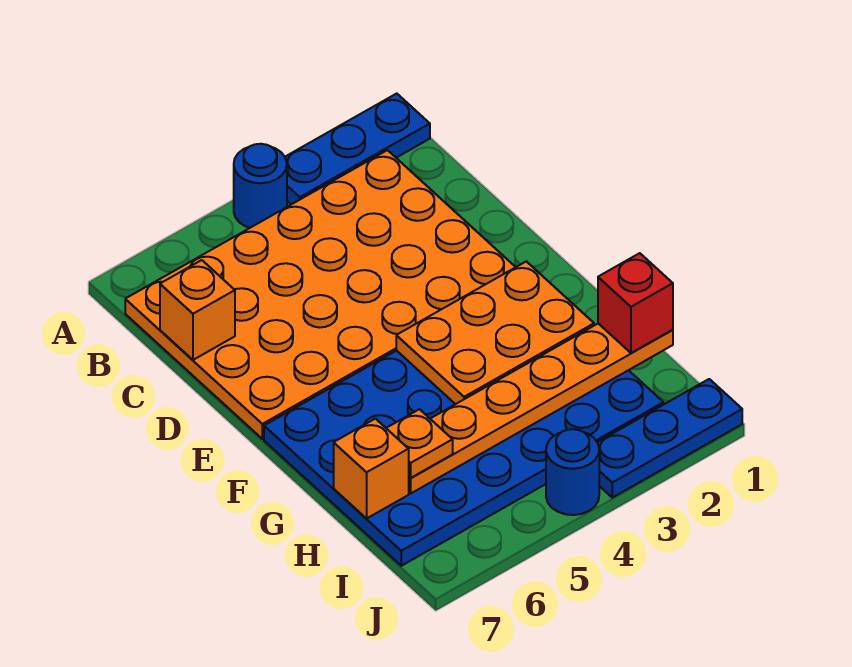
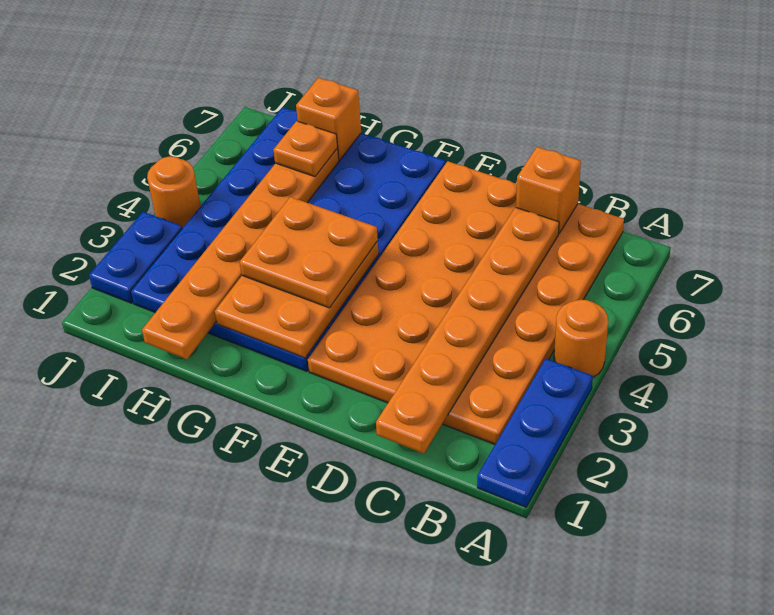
blue 1x1 round brick [234,144,287,228] -> orange 1x1 round brick [554,300,608,377]
none -> orange 1x6 plate [376,207,559,454]
none -> orange 2x2 plate [240,197,378,308]
red 1x1 brick [598,253,673,353] -> none
blue 1x3 plate [597,379,742,498] -> blue 1x2 plate [89,212,182,303]
blue 1x1 round brick [546,429,599,515] -> orange 1x1 round brick [147,156,201,228]

